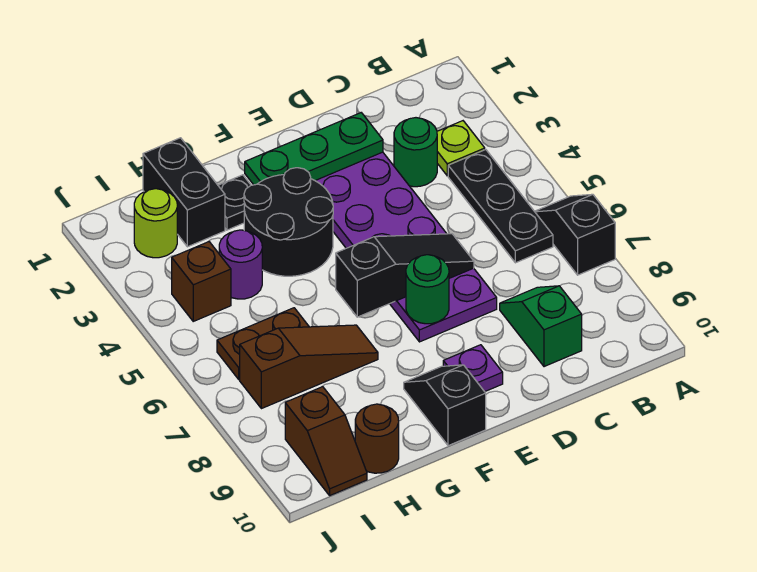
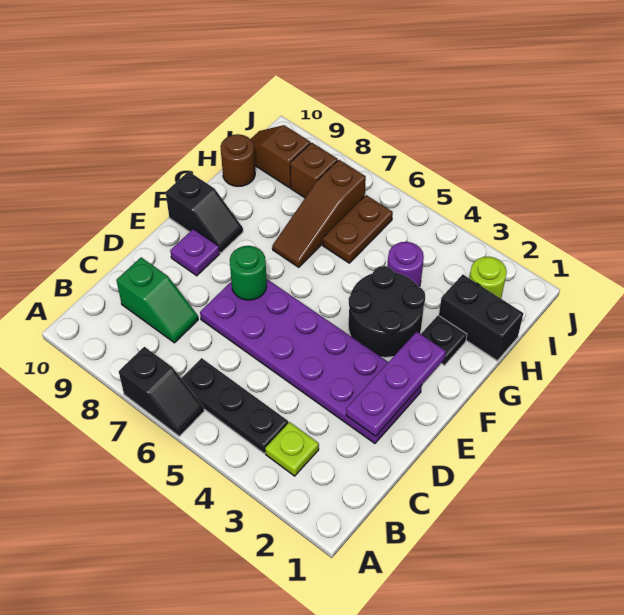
green 1x1 round brick [394,118,437,187] -> none
green 1x3 plate [245,113,383,185] -> purple 1x3 plate [346,332,446,436]
black 1x3 slope [336,234,474,317] -> none
brown 1x1 brick [172,242,231,321] -> brown 1x1 brick moved to [290,143,338,198]

